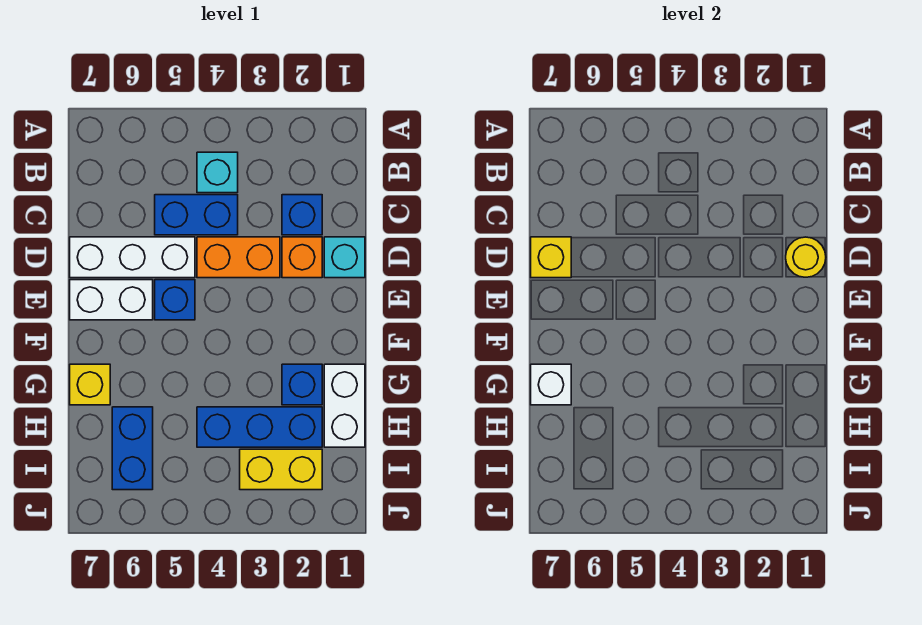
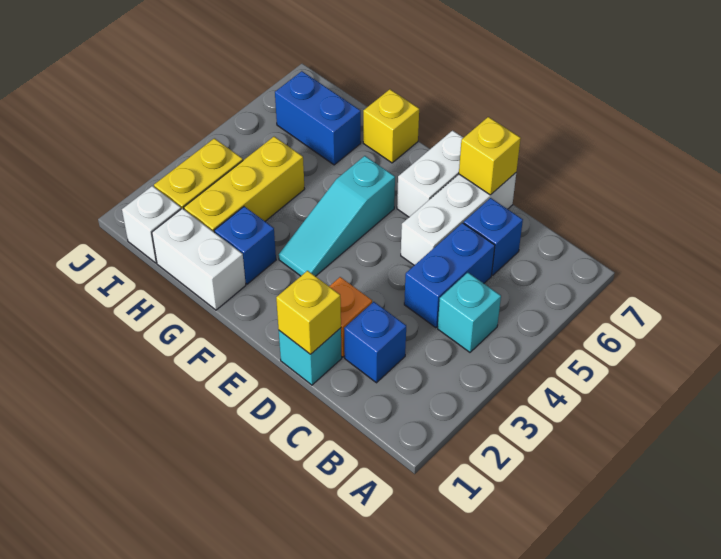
yellow 1x1 round brick [786,237,826,277] -> yellow 1x1 brick [276,271,341,354]
orange 1x2 brick [197,237,280,278] -> none
blue 1x1 brick [155,280,195,320] -> blue 1x1 brick moved to [464,198,523,275]
none -> cyan 1x3 slope [279,156,395,276]
white 1x1 brick [531,364,571,405] -> white 1x1 brick moved to [122,186,181,263]
blue 1x3 brick [197,407,322,447] -> yellow 1x3 brick [184,137,305,233]

